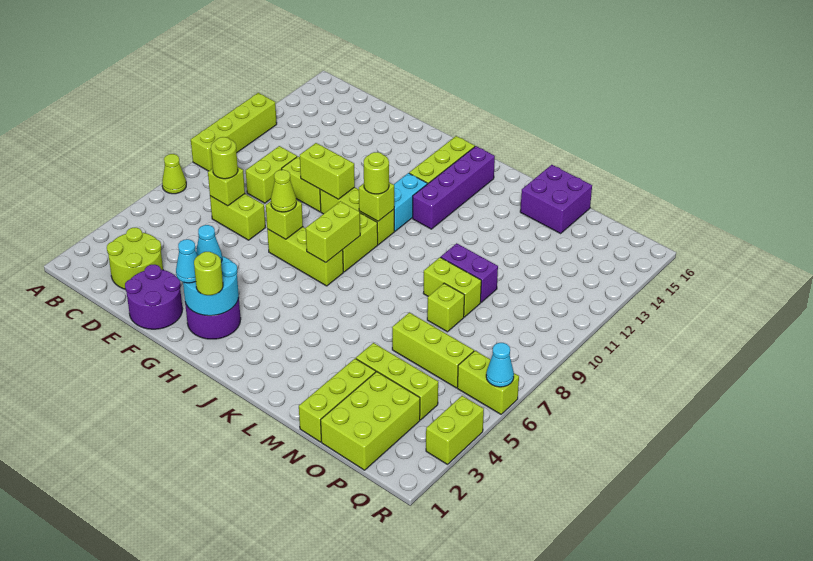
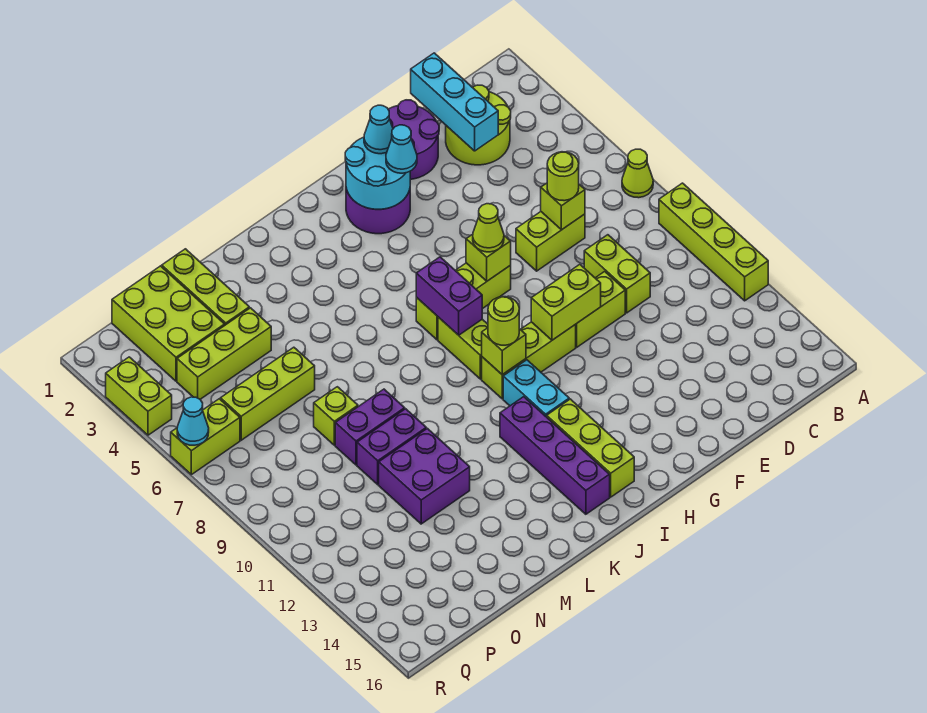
none -> cyan 1x3 brick [411,53,498,151]
lime 1x1 round brick [194,252,223,295] -> none
lime 1x2 brick [306,201,360,263] -> purple 1x2 brick [416,257,482,335]
lime 1x2 brick [423,257,481,317] -> purple 1x2 brick [335,389,405,465]
purple 2x2 brick [520,165,592,233] -> purple 2x2 brick moved to [379,428,470,524]

